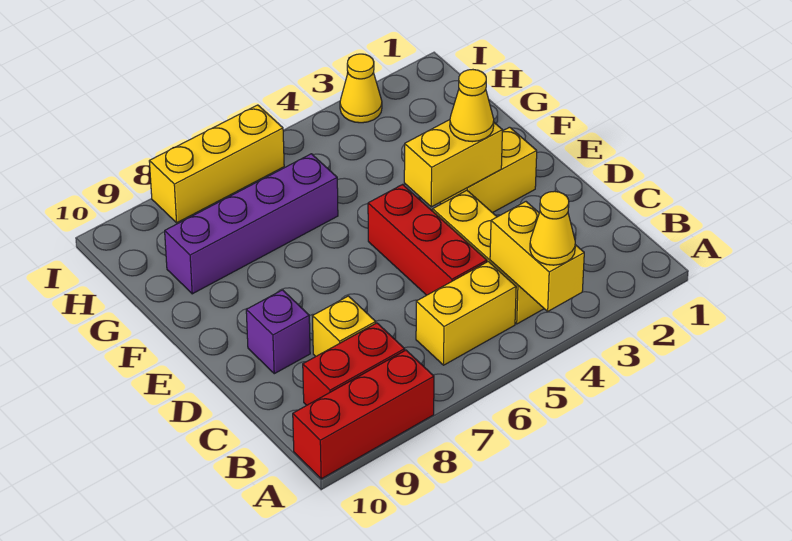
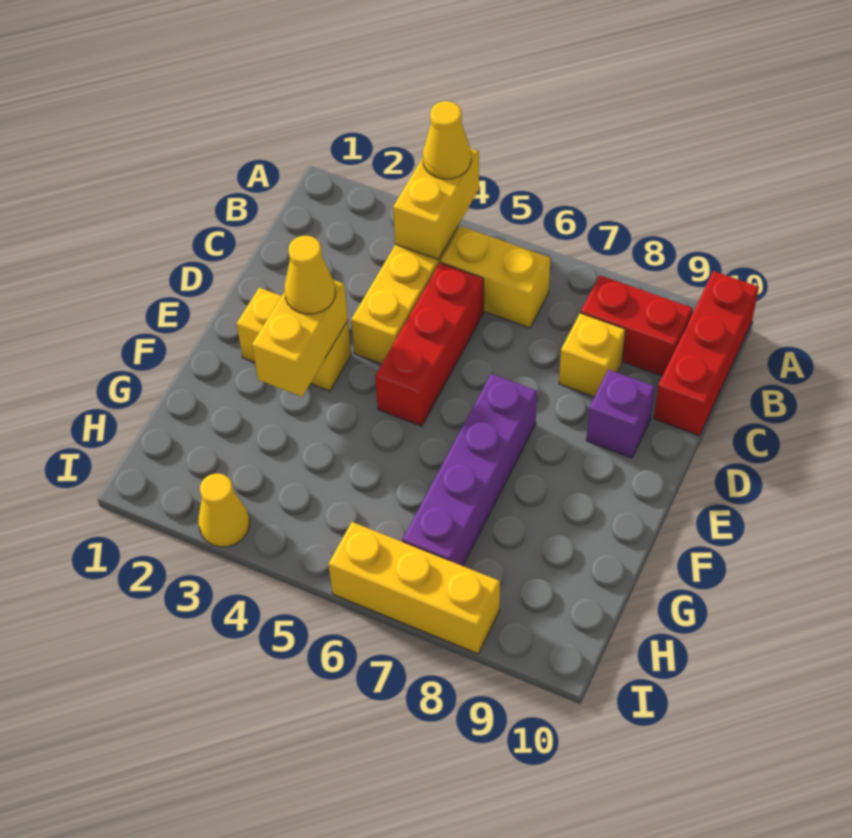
red 1x3 brick [293,350,434,479] -> red 1x3 brick turned to [654,271,759,436]
yellow 1x2 brick [404,120,502,207] -> yellow 1x2 brick turned to [252,280,348,397]
purple 1x4 brick [165,154,338,294] -> purple 1x4 brick turned to [403,374,537,566]

